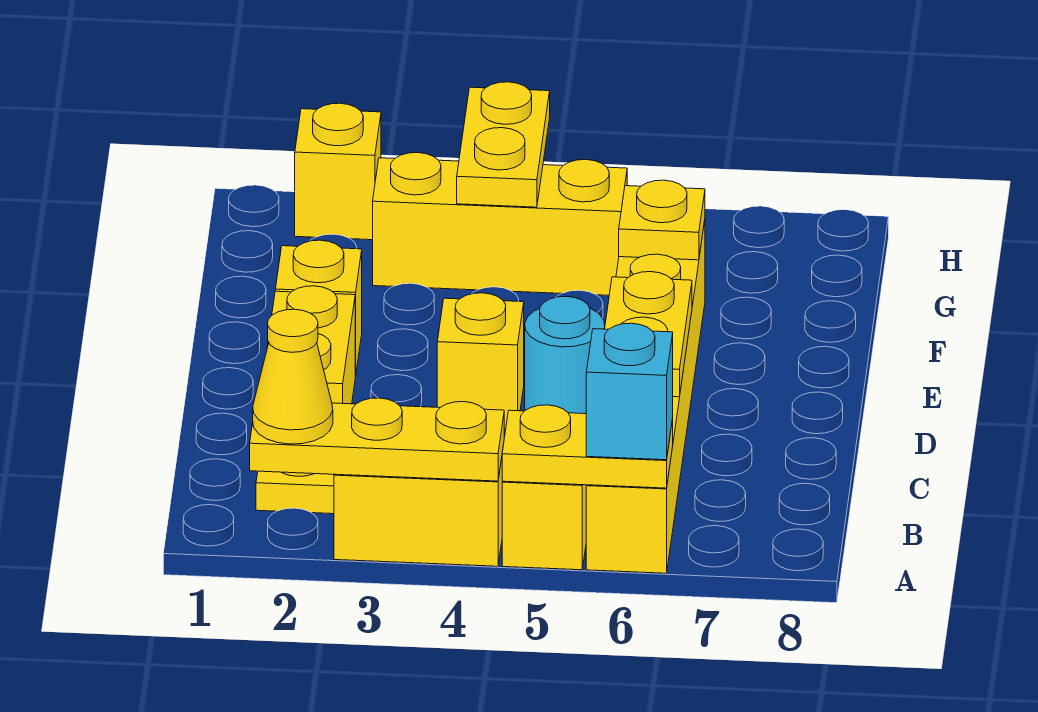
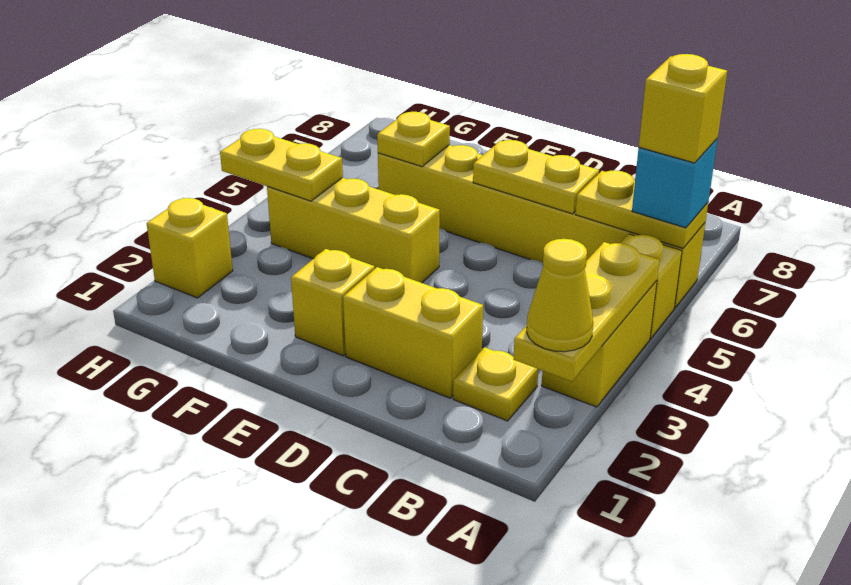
yellow 1x2 plate [502,405,673,488] -> yellow 1x2 plate turned to [575,170,708,248]
yellow 1x1 brick [437,293,524,429] -> yellow 1x1 brick moved to [639,54,727,163]
cyan 1x1 round brick [525,296,605,414] -> none
yellow 1x3 brick [373,153,627,295] -> yellow 1x3 brick turned to [267,178,440,283]

